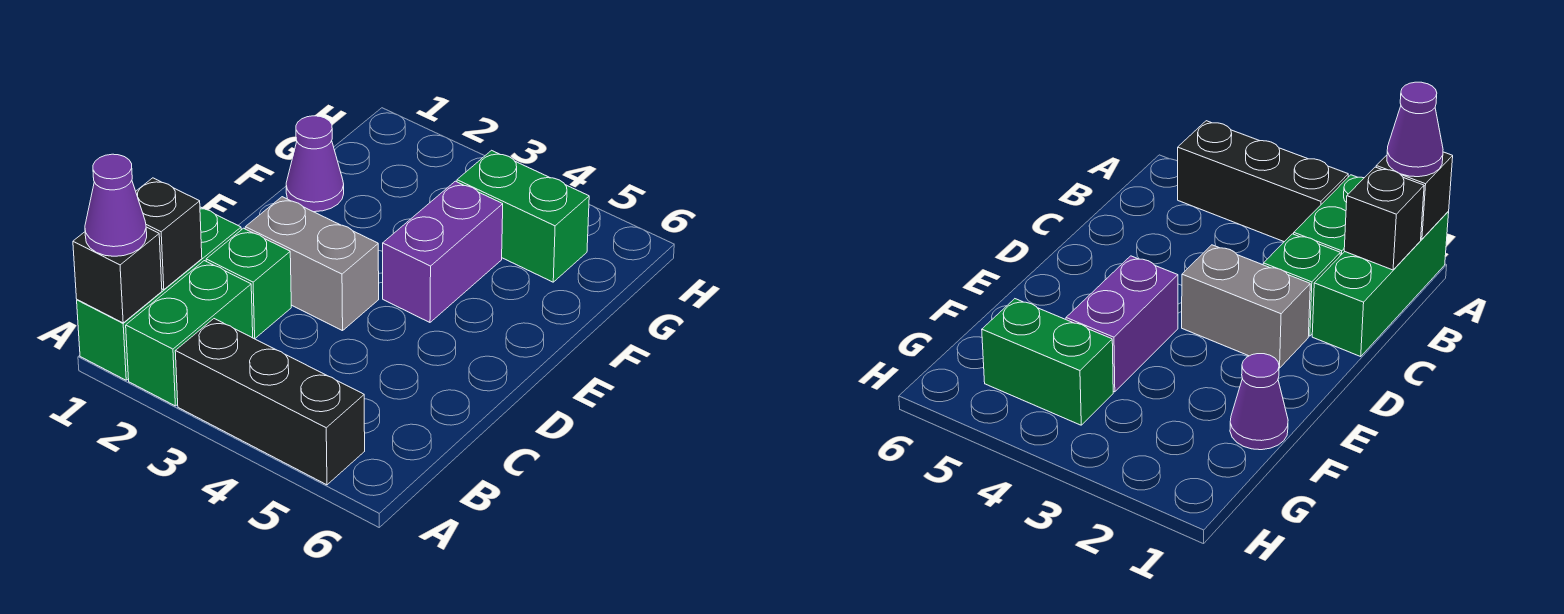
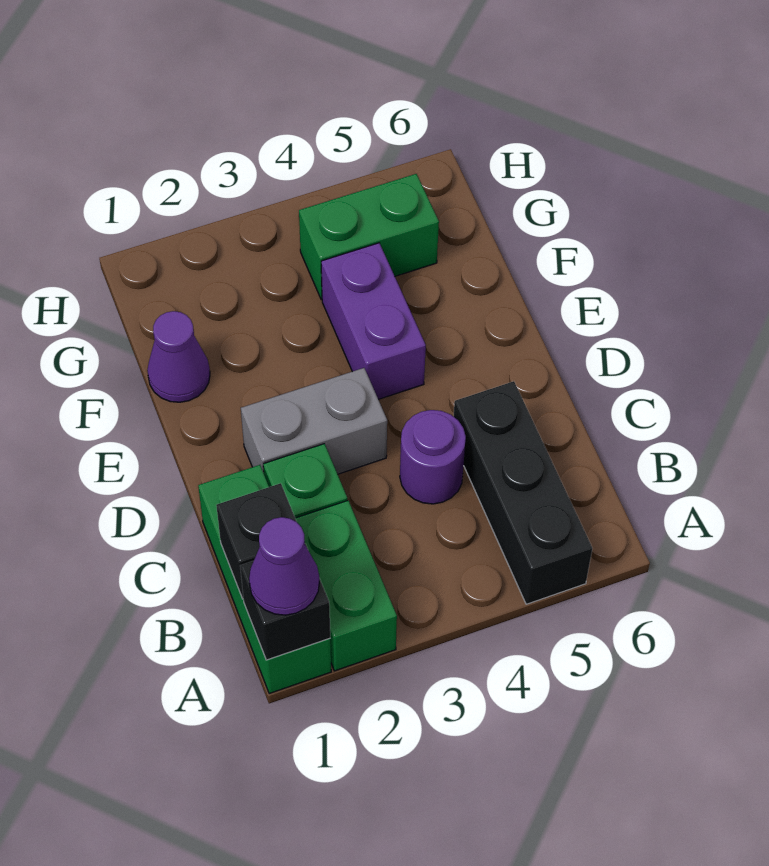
black 1x3 brick [175,319,365,485] -> black 1x3 brick turned to [453,381,592,604]
none -> purple 1x1 round brick [400,410,466,504]

